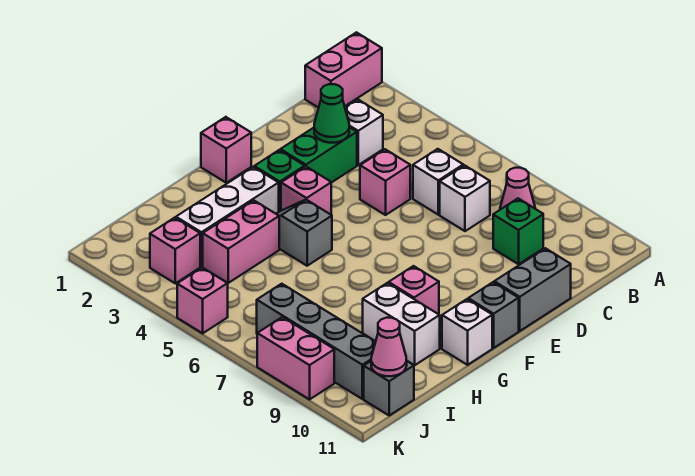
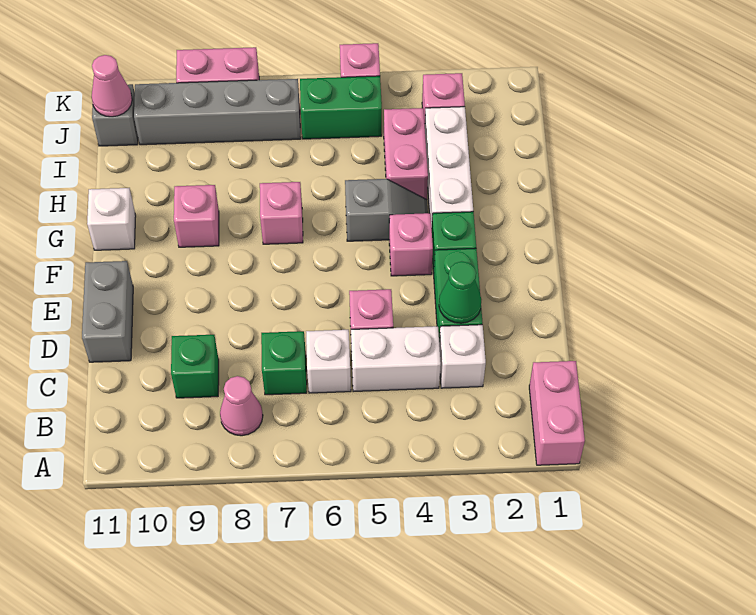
white 1x1 brick [440,165,490,231] -> green 1x1 brick [261,331,307,395]
pink 1x1 brick [201,117,251,183] -> pink 1x1 brick moved to [260,182,303,244]
grey 1x1 brick [468,282,519,348] -> none
white 1x2 brick [363,283,440,365] -> white 1x2 brick moved to [351,326,441,392]
none -> green 1x2 brick [300,76,382,139]

